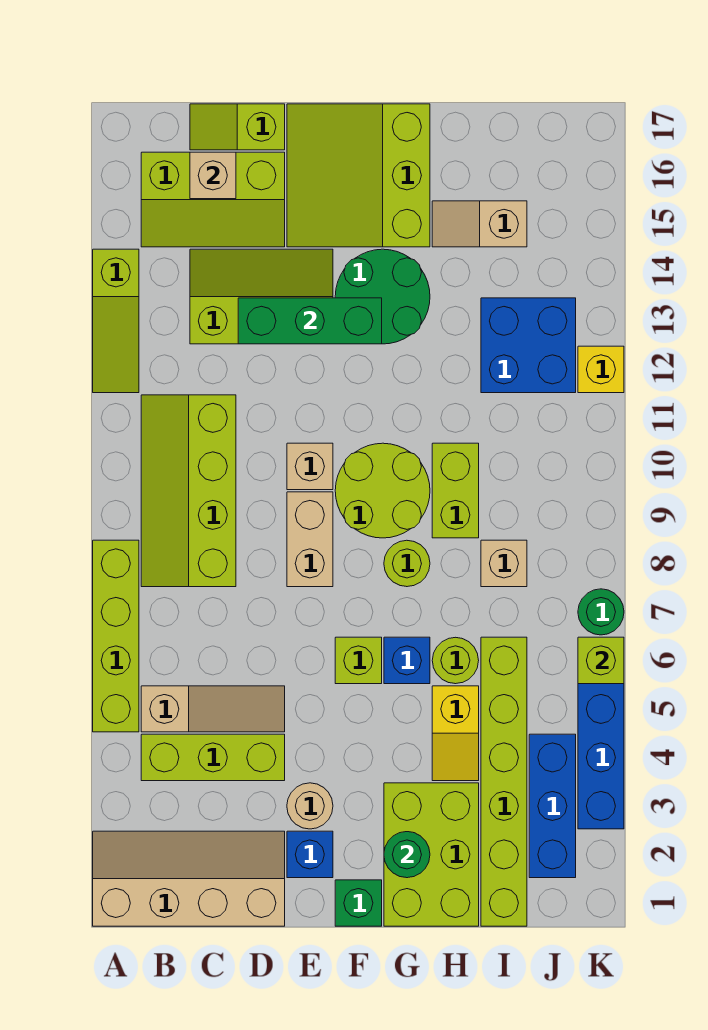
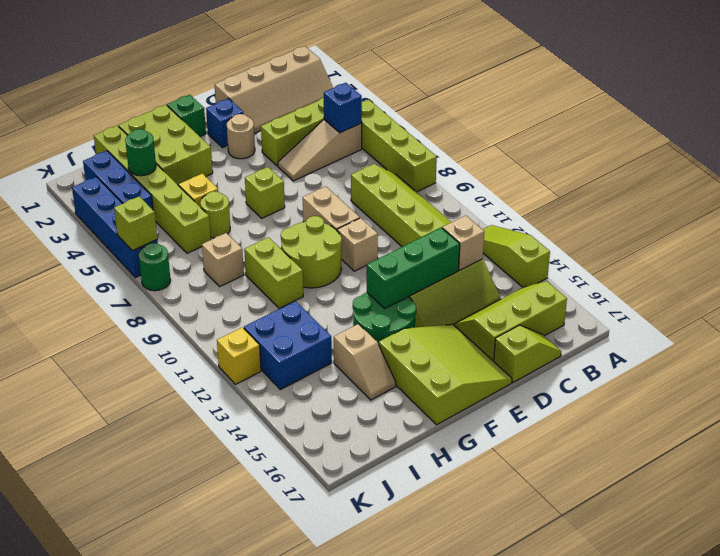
tan 1x1 brick [190,152,236,199] -> tan 1x1 brick moved to [442,216,484,270]
green 1x1 round brick [384,832,430,878] -> green 1x1 round brick moved to [125,129,156,176]
blue 1x1 brick [384,637,430,684] -> blue 1x1 brick moved to [324,83,362,133]
lime 1x1 round brick [384,540,430,587] -> none
tan 1x2 slope [432,201,527,247] -> tan 1x2 slope turned to [334,324,396,400]

